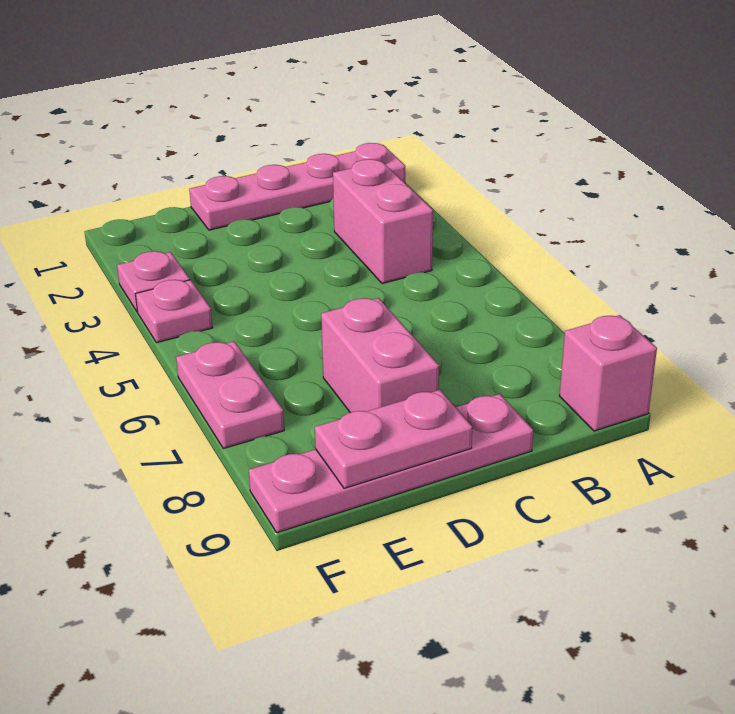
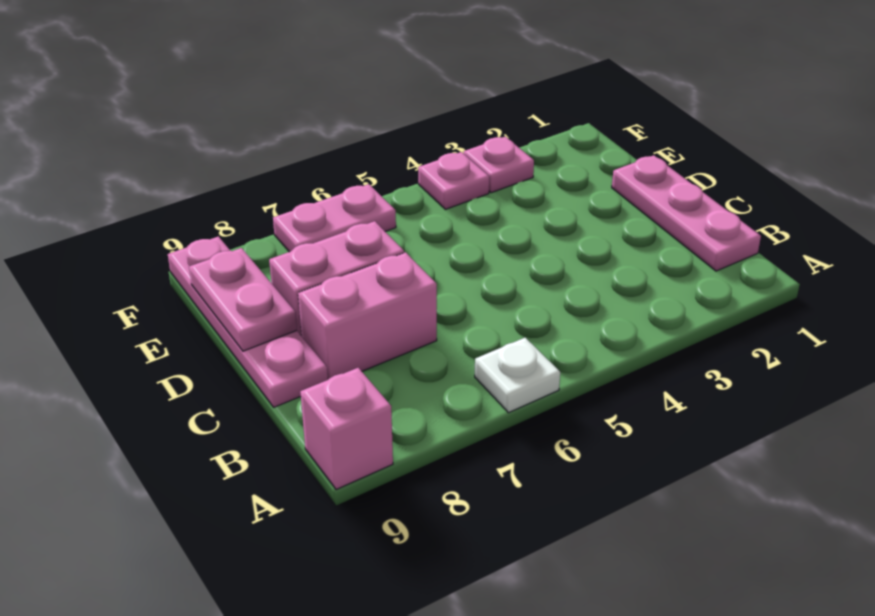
pink 1x4 plate [189,143,405,230] -> pink 1x3 plate [612,155,761,271]
none -> white 1x1 plate [475,338,560,413]
pink 1x2 brick [333,159,433,284] -> pink 1x2 brick moved to [298,252,437,379]

